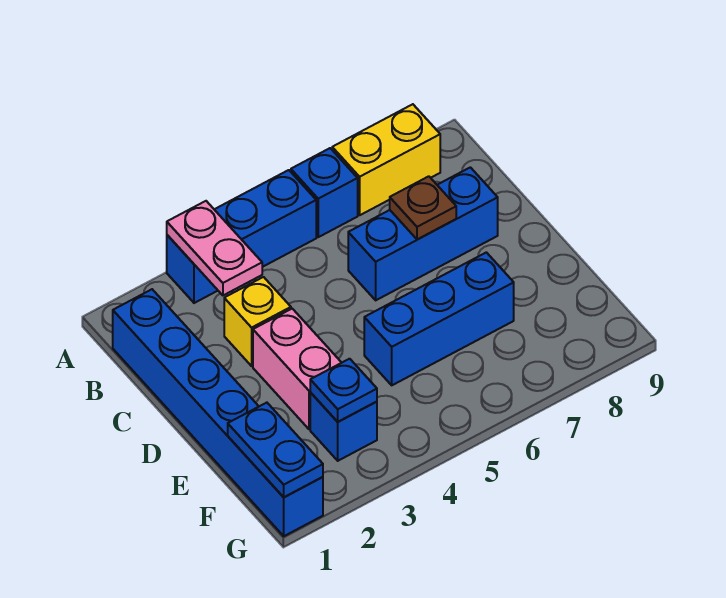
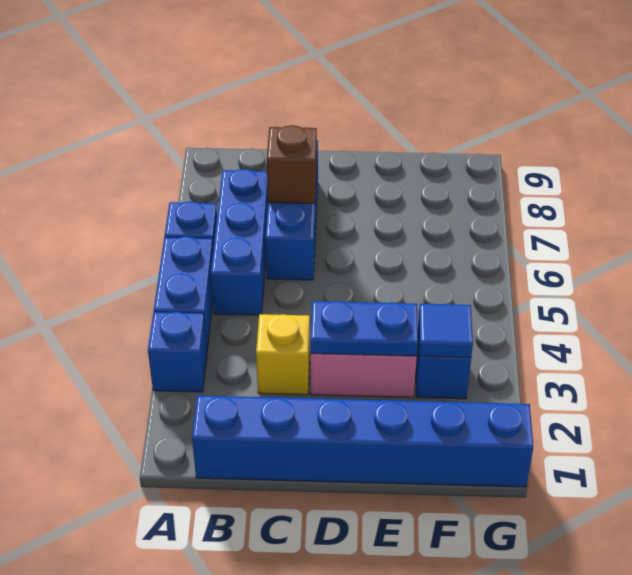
pink 1x2 plate [167,201,262,295] -> none
yellow 1x2 brick [332,104,440,215] -> none
brown 1x1 plate [390,176,456,240] -> brown 1x1 brick [267,125,317,204]
blue 1x3 brick [364,252,514,385] -> blue 1x3 brick moved to [211,169,268,315]
blue 1x2 plate [228,403,323,497] -> blue 1x2 plate moved to [310,301,418,356]
blue 1x1 plate [310,359,377,422] -> blue 1x1 tile [419,304,473,358]

